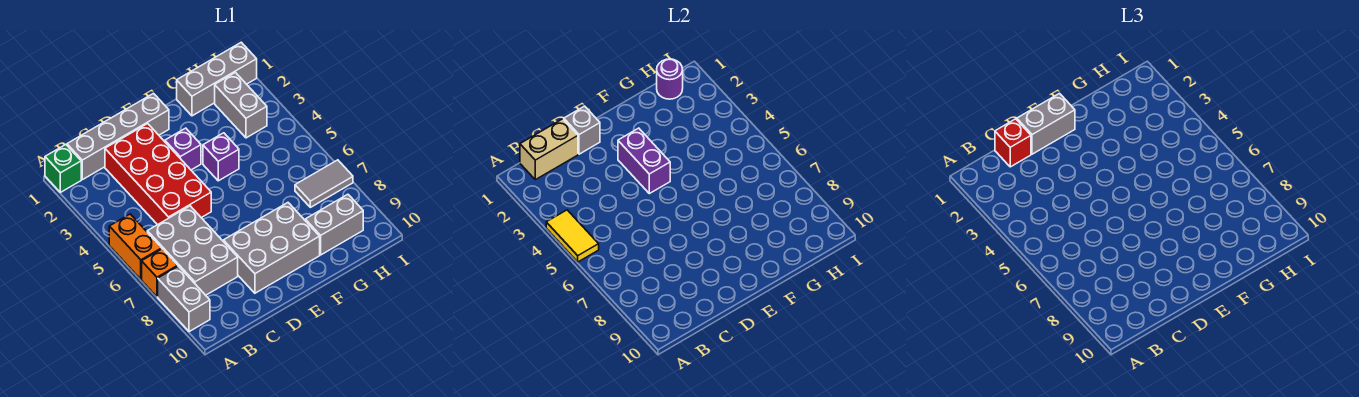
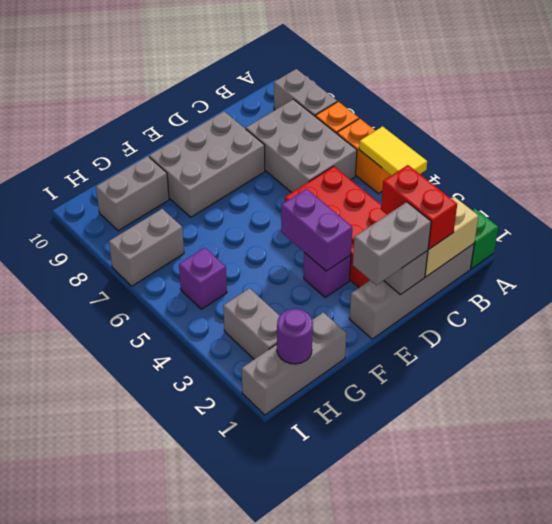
red 1x1 brick [995,119,1031,167] -> red 1x2 brick [381,165,457,249]
purple 1x1 brick [203,133,239,181] -> purple 1x1 brick moved to [179,248,227,309]
grey 1x2 tile [295,160,353,207] -> grey 1x2 brick [109,209,184,286]

